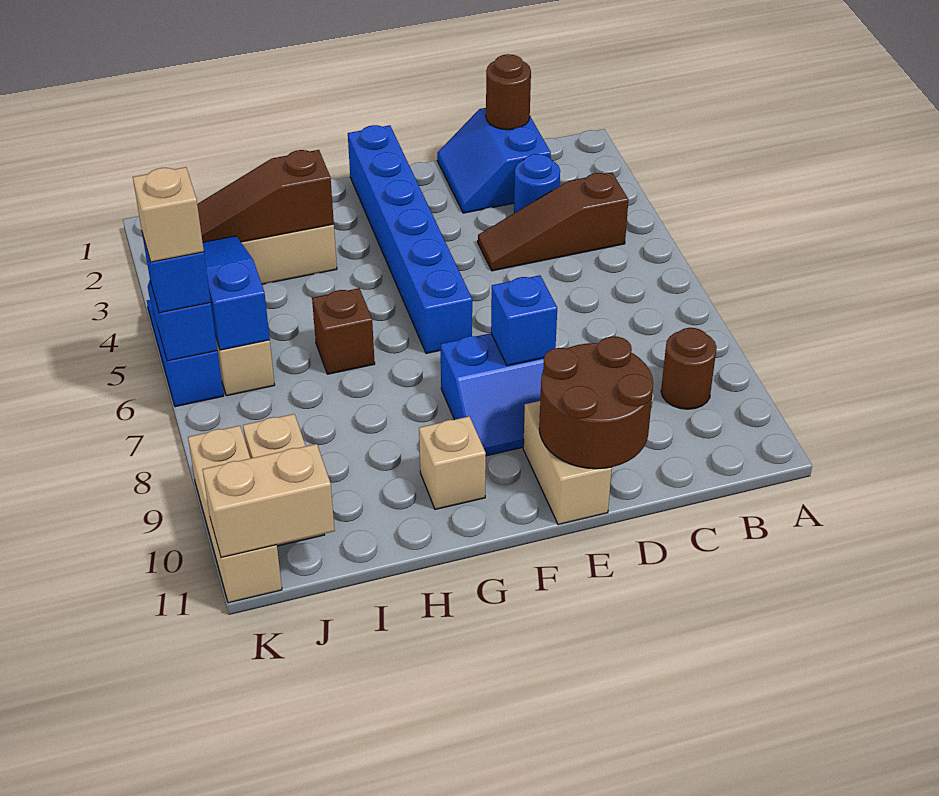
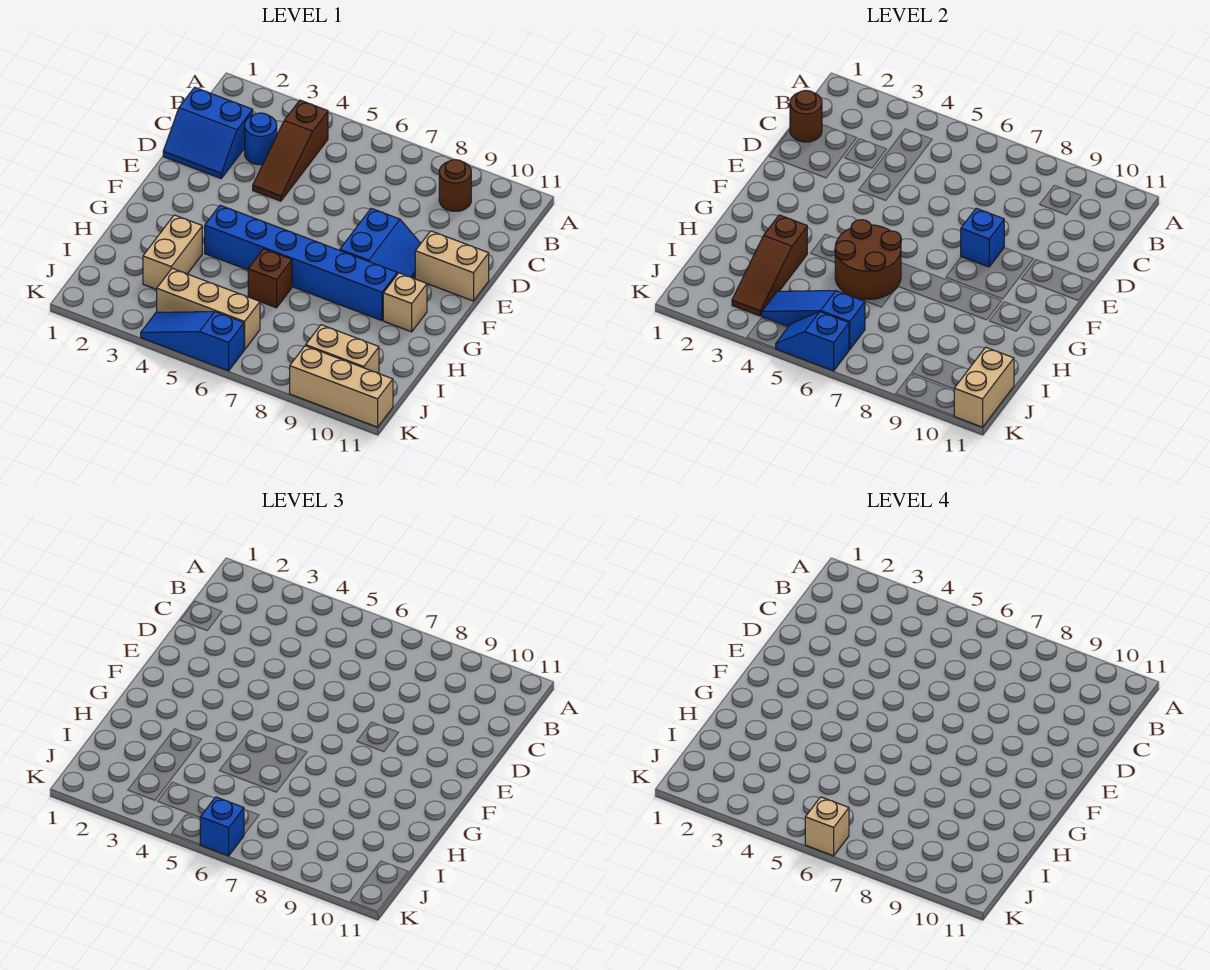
brown 2x2 round brick [539,336,653,469] -> brown 2x2 round brick moved to [835,220,901,299]
blue 1x6 brick [348,125,472,354] -> blue 1x6 brick moved to [205,205,397,321]

